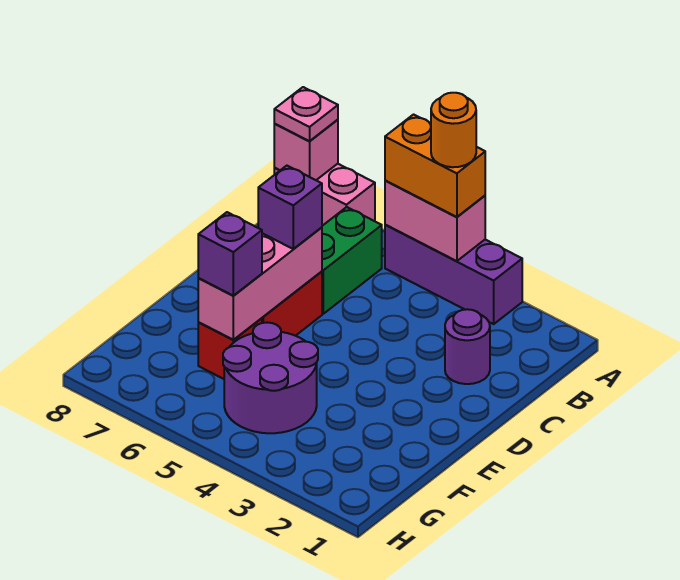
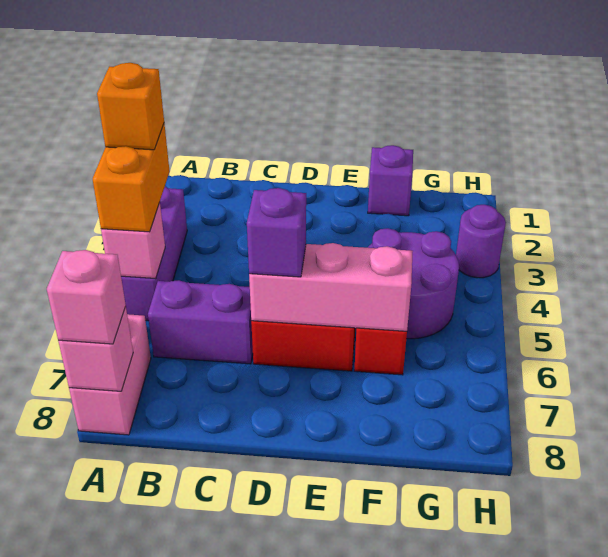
pink 1x2 brick [385,181,485,261] -> pink 1x1 brick [101,203,165,278]
orange 1x1 round brick [431,93,476,167] -> orange 1x1 brick [97,63,164,150]
pink 1x1 plate [274,87,338,141] -> pink 1x1 brick [47,250,126,344]
green 1x2 brick [322,207,382,314] -> purple 1x2 brick [148,280,253,364]
purple 1x1 round brick [445,309,490,384] -> purple 1x1 round brick moved to [456,205,506,278]
purple 1x1 brick [198,212,262,296] -> purple 1x1 brick moved to [368,145,413,216]

